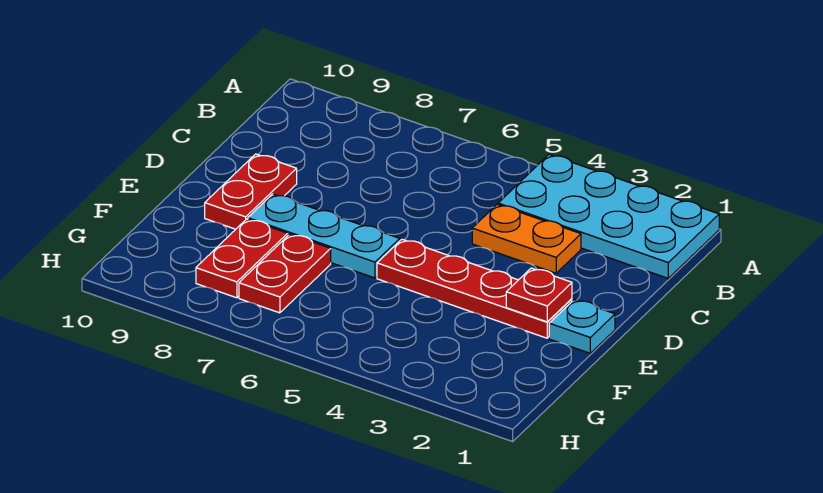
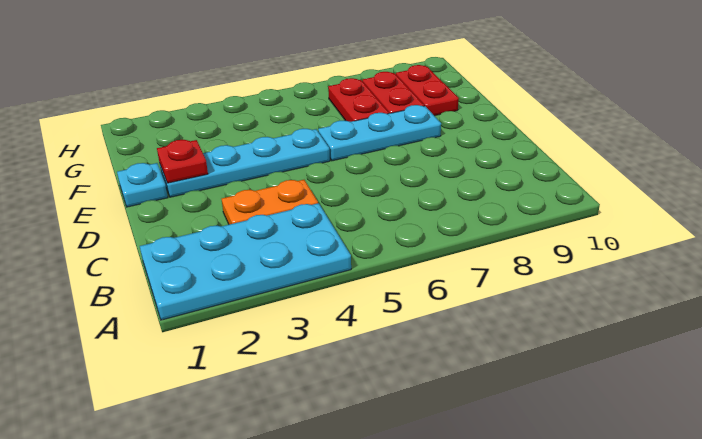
red 1x2 plate [205,154,297,229] -> red 1x2 plate moved to [396,65,459,116]
red 1x4 plate [377,239,572,338] -> cyan 1x4 plate [160,129,330,197]

